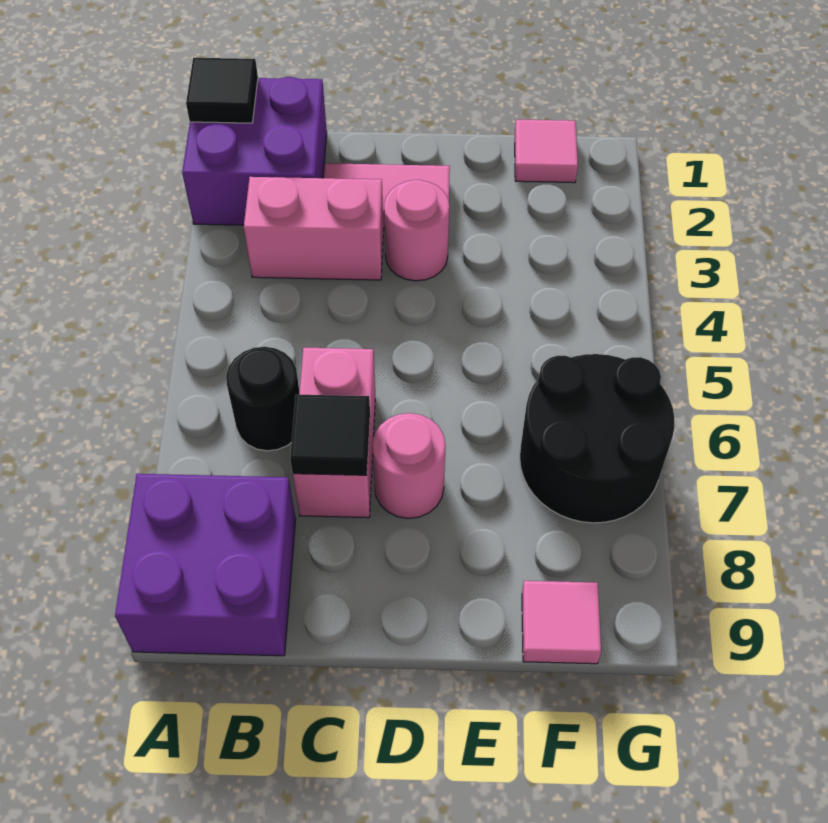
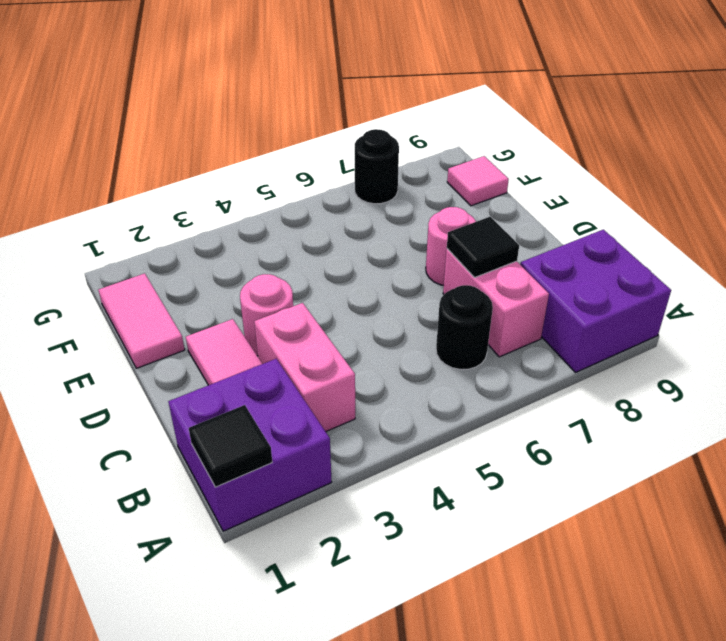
pink 1x2 brick [293,348,375,518] -> pink 1x2 brick turned to [443,249,549,357]
pink 1x1 tile [515,119,578,183] -> pink 1x2 tile [99,273,185,368]
black 2x2 round brick [520,354,674,523] -> black 1x1 round brick [355,129,399,204]

